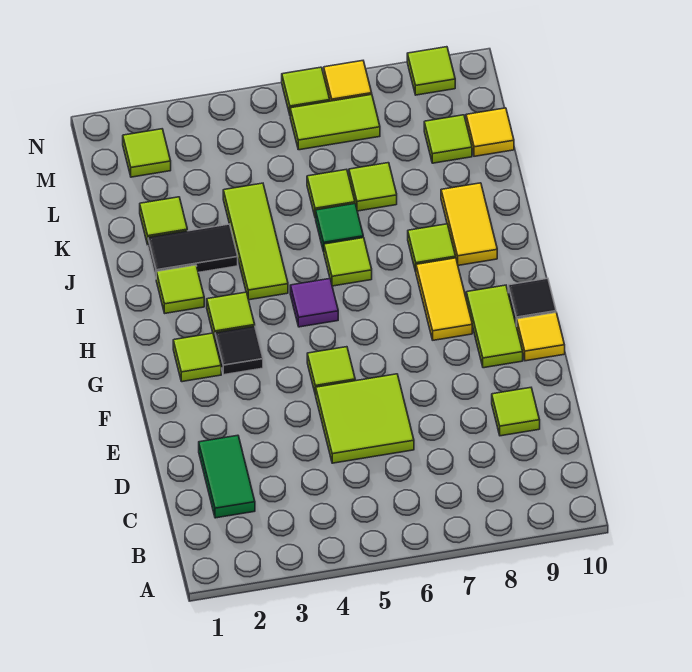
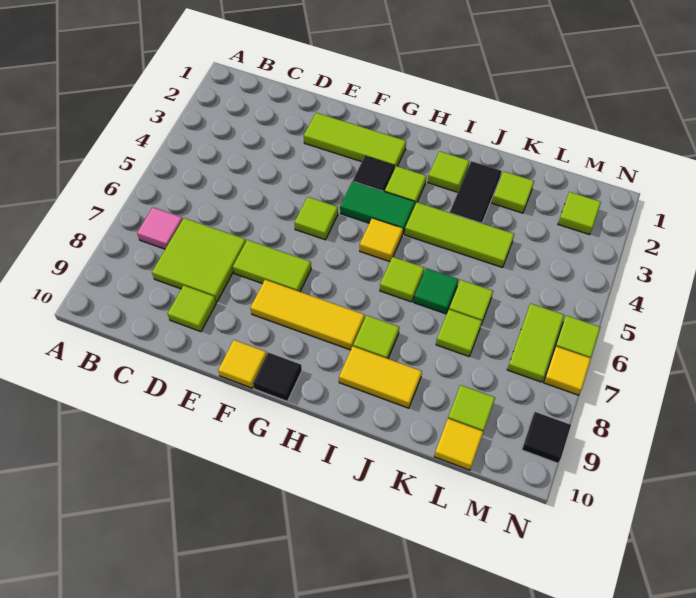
none -> pink 1x1 tile [137,207,183,249]
green 1x2 tile [199,435,255,518] -> green 1x2 tile moved to [340,181,415,233]
lime 2x2 tile [316,374,414,463] -> lime 2x2 tile moved to [152,218,246,302]
lime 1x2 tile [466,285,523,368] -> lime 1x2 tile moved to [233,240,311,292]
lime 1x1 tile [173,333,221,382] -> lime 1x3 tile [304,113,406,169]
yellow 1x2 tile [416,258,472,340] -> yellow 1x3 tile [251,280,365,350]
purple 1x1 tile [290,279,338,327] -> yellow 1x1 tile [360,218,403,262]
lime 1x1 tile [407,47,455,95] -> black 1x1 tile [522,412,571,463]

